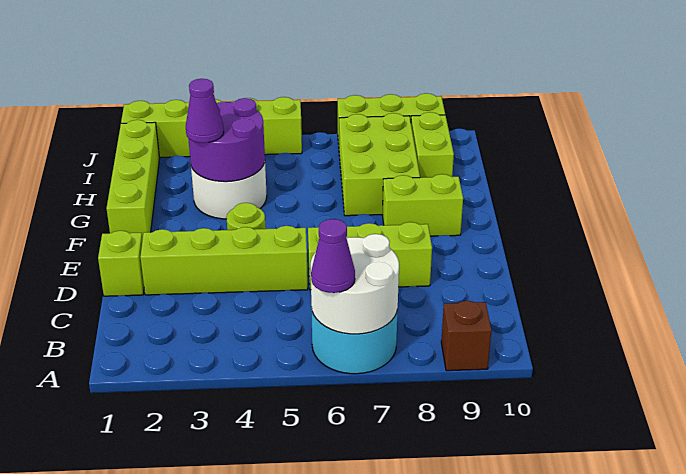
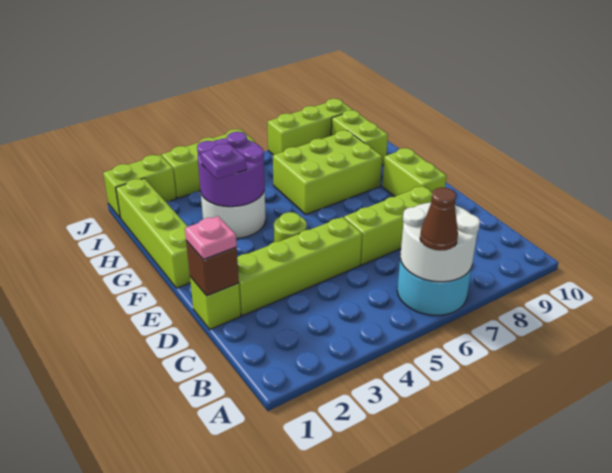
purple 1x1 cone [311,219,355,293] -> brown 1x1 cone [420,187,458,251]
brown 1x1 brick [441,301,492,371] -> brown 1x1 brick moved to [186,241,239,296]
none -> pink 1x1 plate [185,216,237,259]
lime 1x2 brick [382,174,463,236] -> lime 1x2 brick turned to [382,148,446,196]
purple 1x1 cone [186,79,224,143] -> purple 1x1 plate [201,144,246,180]
lime 2x3 brick [339,113,420,216] -> lime 2x3 brick turned to [273,130,382,214]

